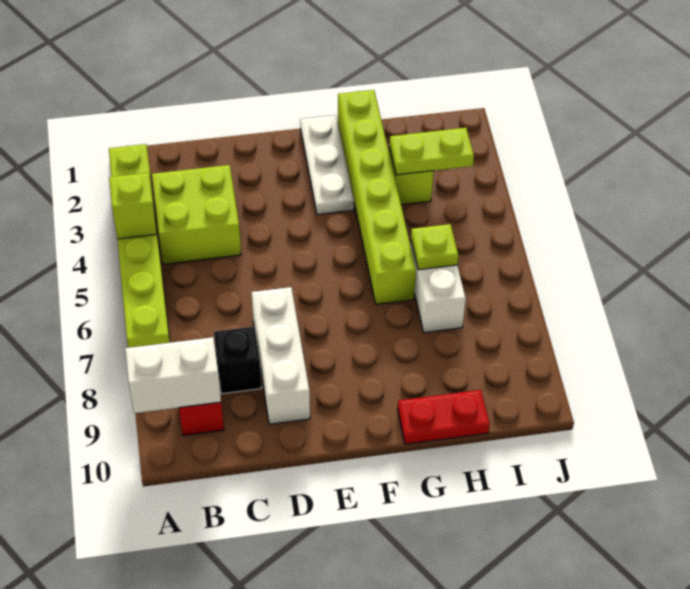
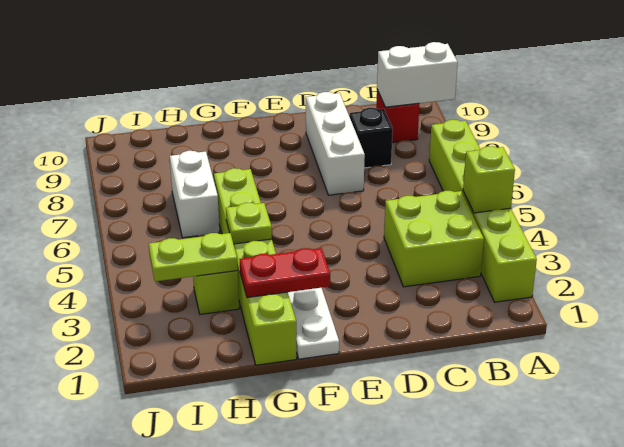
red 1x2 plate [398,390,490,444] -> red 1x2 plate moved to [240,248,330,298]
lime 1x1 plate [411,224,458,270] -> lime 1x1 plate moved to [226,203,272,244]

